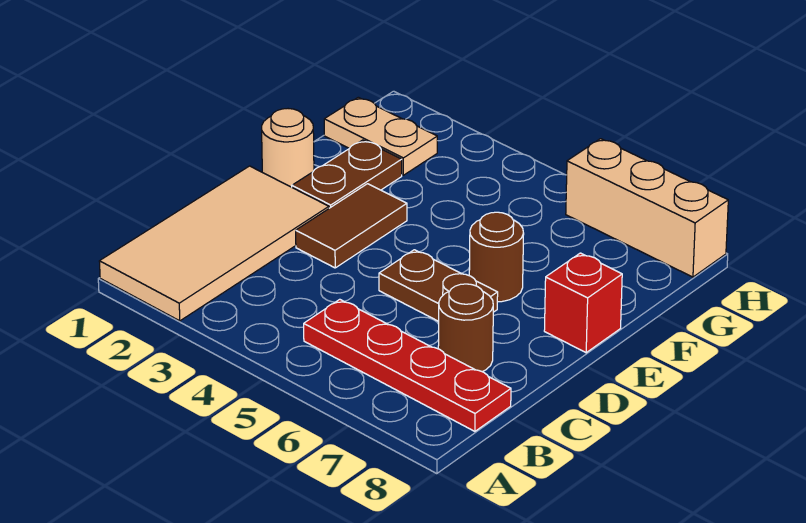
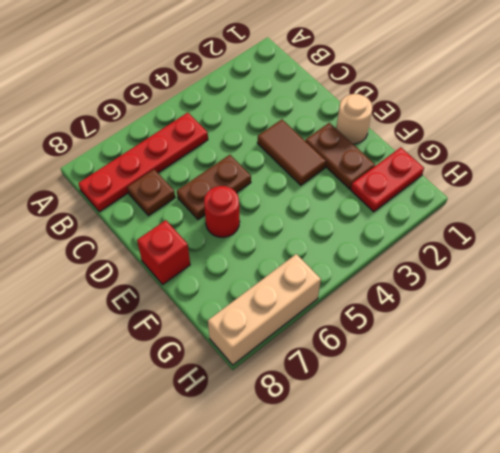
tan 2x4 tile [99,166,329,321] -> none
brown 1x1 round brick [438,284,493,372] -> brown 1x1 plate [127,169,175,216]
brown 1x1 round brick [469,212,524,302] -> red 1x1 round brick [204,186,240,237]
tan 1x2 plate [324,97,437,175] -> red 1x2 plate [351,147,424,212]

